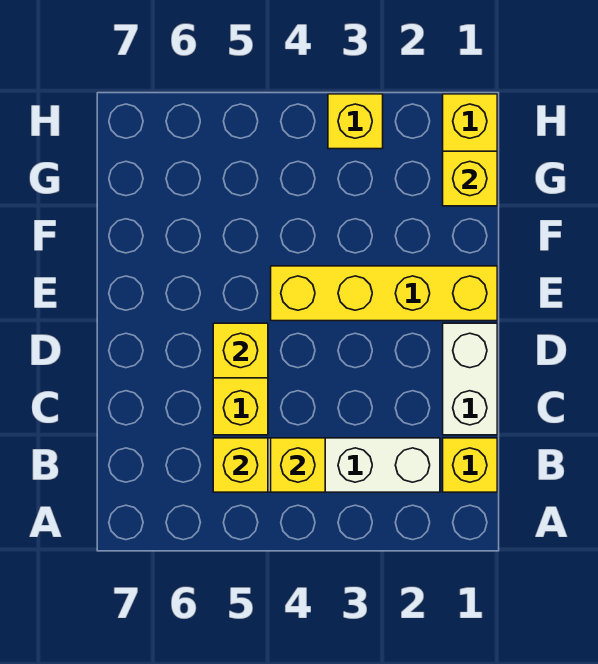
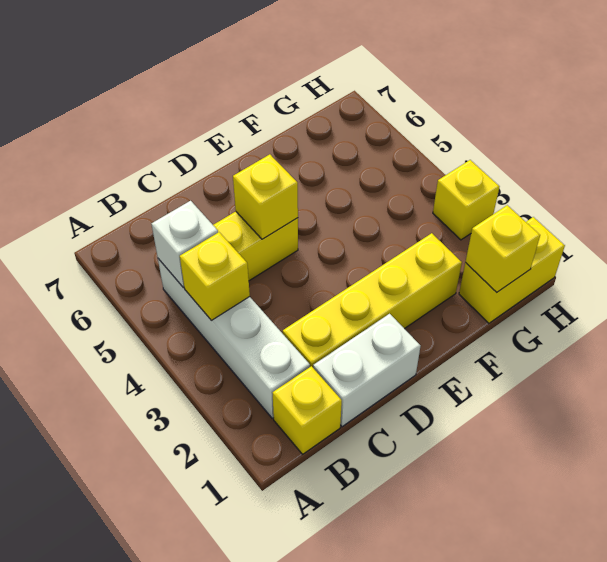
yellow 1x1 brick [213,438,268,492] -> white 1x1 brick [151,201,218,288]
yellow 1x4 brick [271,266,497,321] -> yellow 1x4 brick turned to [283,233,462,367]

